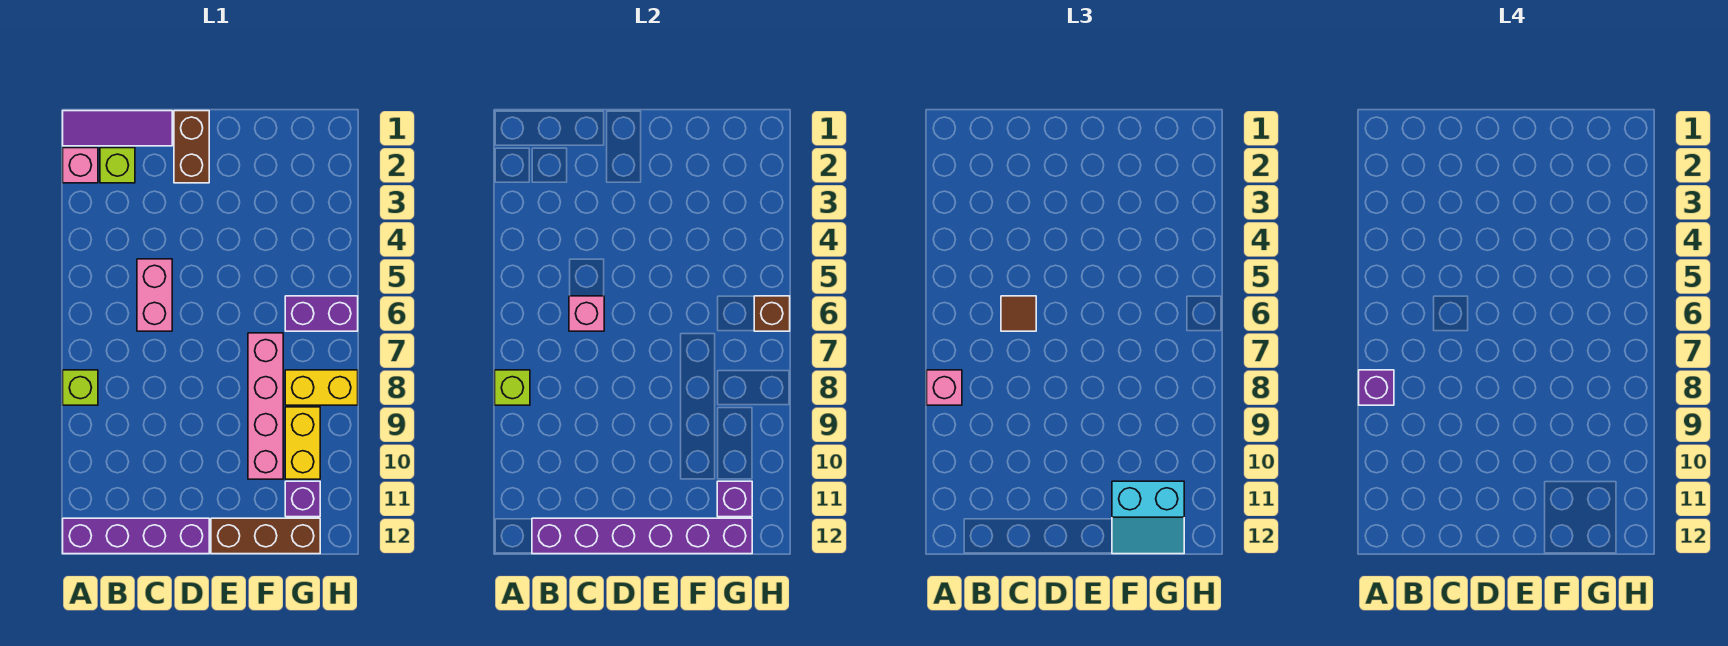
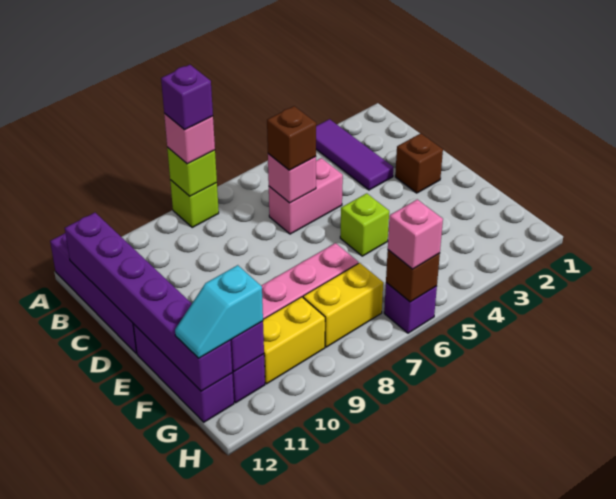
purple 1x3 tile [63,111,172,146] -> purple 1x3 tile moved to [316,119,393,190]
pink 1x1 brick [63,148,98,183] -> pink 1x1 brick moved to [388,199,443,269]
lime 1x1 brick [100,148,135,183] -> lime 1x1 brick moved to [340,193,389,256]
brown 1x1 tile [1001,296,1036,331] -> brown 1x1 brick [267,106,316,170]
brown 1x2 brick [174,111,209,183] -> brown 1x1 brick [395,133,443,193]
brown 1x3 brick [211,518,320,554] -> purple 1x3 brick [133,324,234,422]
cyan 2x2 slope [1112,481,1184,554] -> cyan 1x2 slope [175,265,263,358]
purple 1x2 brick [285,296,358,331] -> purple 1x1 brick [384,283,437,333]
yellow 1x2 brick [285,370,358,405] -> yellow 1x2 brick turned to [303,263,383,347]

